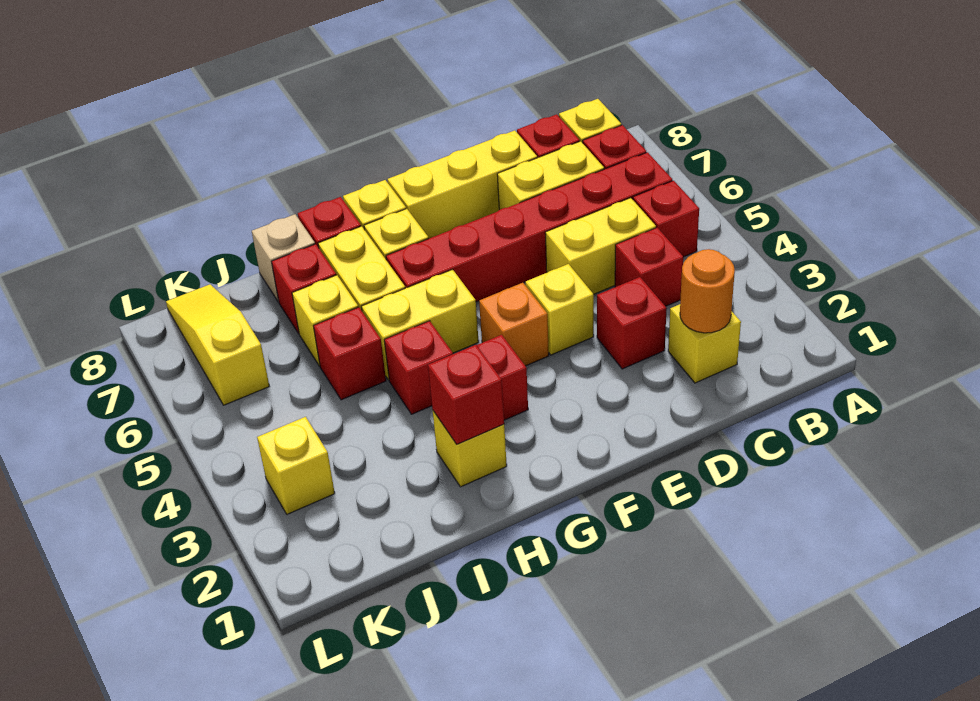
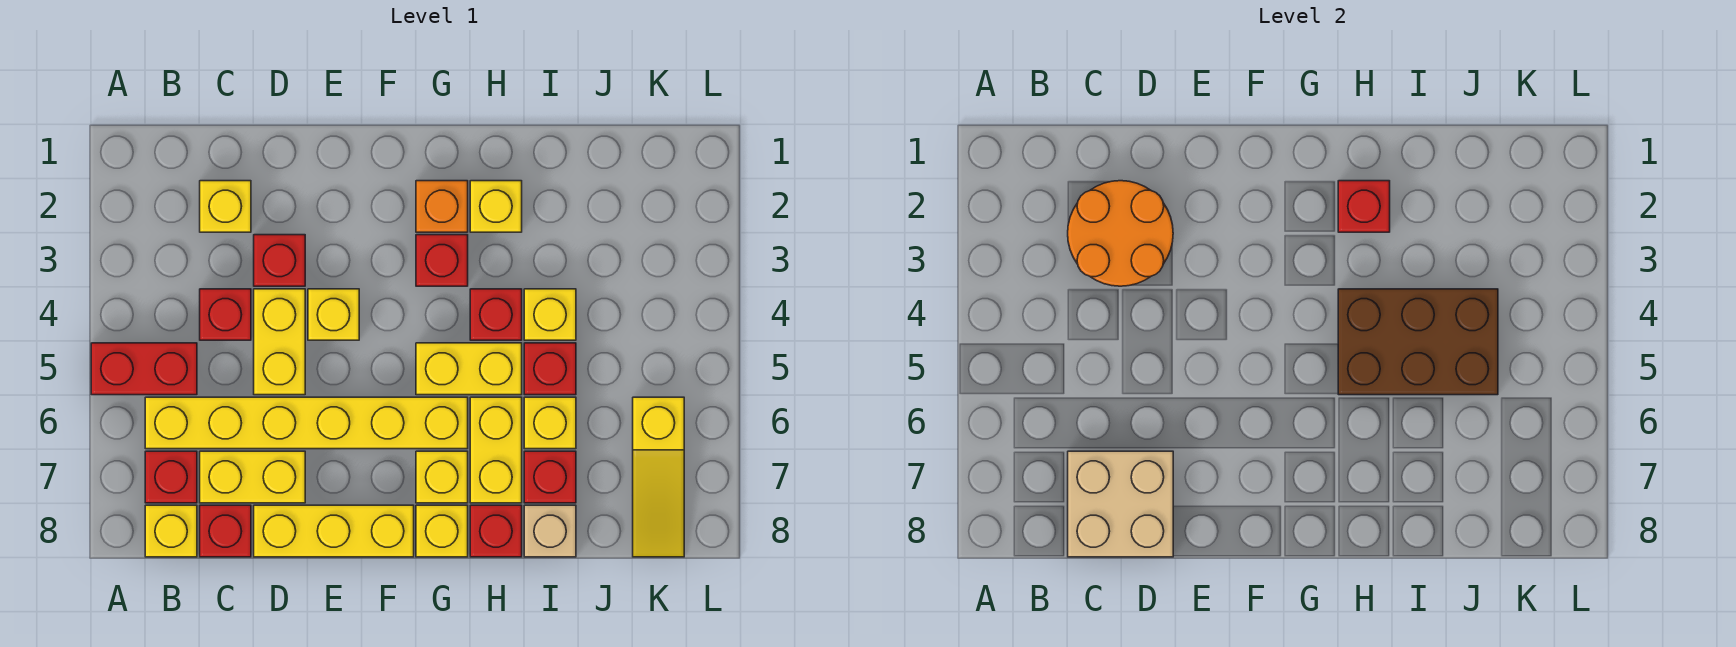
red 1x1 brick [633,181,699,257] -> red 1x2 brick [91,343,197,395]
red 1x6 brick [386,152,672,302] -> yellow 1x6 brick [145,397,468,449]
orange 1x1 round brick [680,249,735,333] -> orange 2x2 round brick [1068,181,1173,286]
yellow 1x2 brick [545,198,656,294] -> yellow 1x2 brick turned to [254,289,305,395]
none -> tan 2x2 brick [1068,451,1173,557]
orange 1x1 brick [479,283,549,366] -> orange 1x1 brick moved to [416,181,468,232]
none -> brown 2x3 brick [1338,289,1498,395]
yellow 1x1 brick [257,417,335,514] -> yellow 1x1 brick moved to [524,289,576,340]

